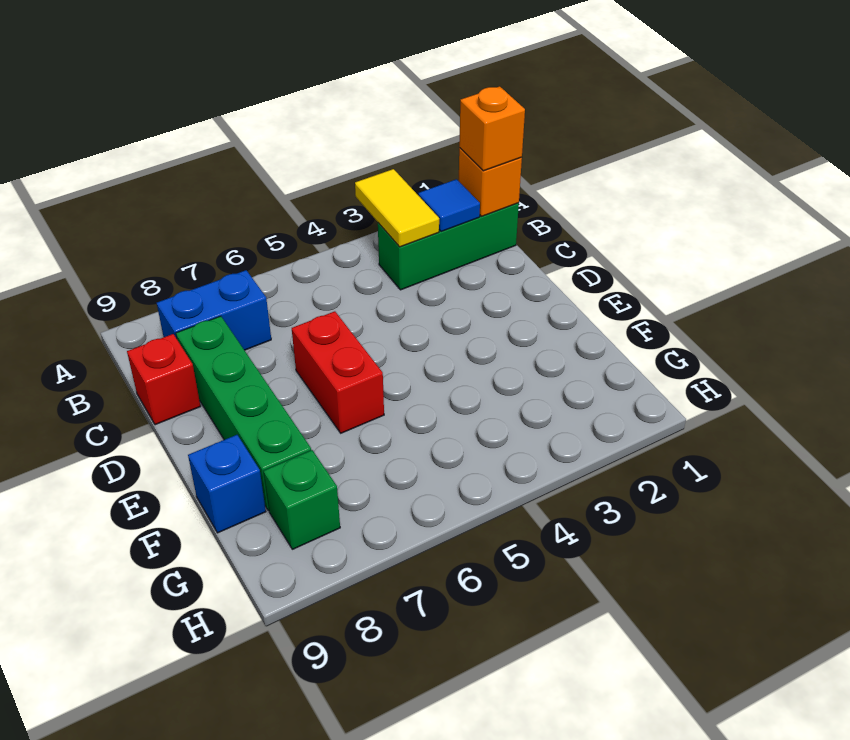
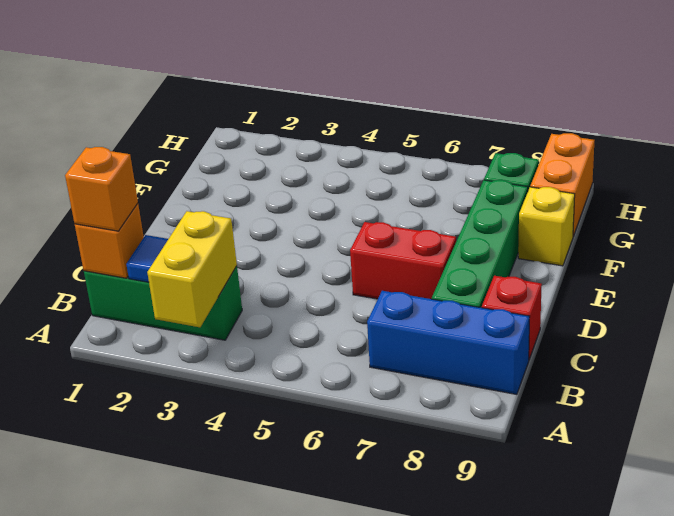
yellow 1x2 tile [355,169,439,247] -> yellow 1x2 brick [147,211,237,327]
blue 1x2 brick [157,270,271,350] -> blue 1x3 brick [367,291,530,394]
red 1x2 brick [292,311,384,433] -> red 1x2 brick turned to [350,222,456,299]
blue 1x1 brick [188,435,266,533] -> yellow 1x1 brick [518,187,575,266]
none -> orange 1x2 brick [530,133,594,236]

